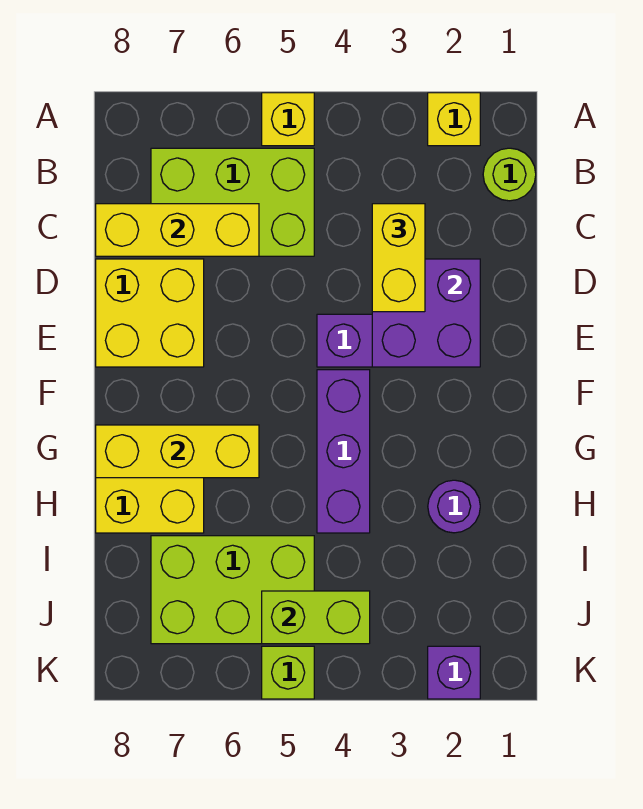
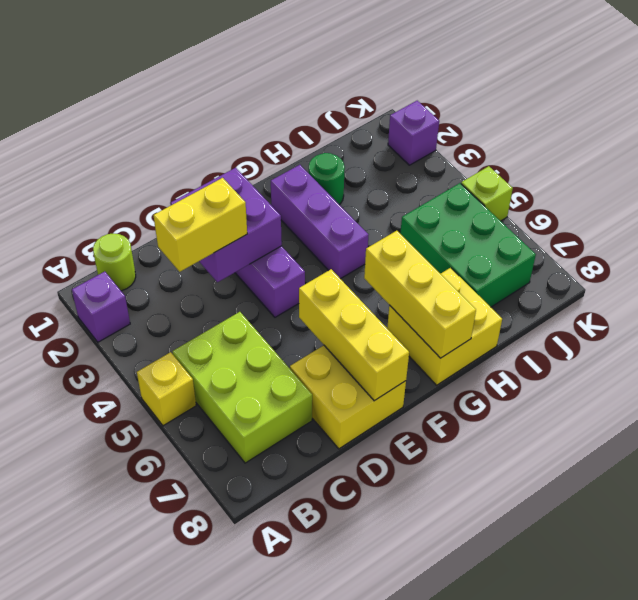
yellow 1x1 brick [428,93,480,146] -> purple 1x1 brick [72,272,130,342]
yellow 1x3 brick [96,204,259,256] -> yellow 1x3 brick moved to [299,269,409,401]
purple 1x3 brick [317,370,370,533] -> purple 1x3 brick turned to [271,165,368,279]
purple 1x1 round brick [428,480,480,533] -> green 1x1 round brick [309,153,345,205]
lime 2x3 brick [151,536,314,644] -> green 2x3 brick [400,183,536,307]
lime 1x2 brick [262,591,370,644] -> none

